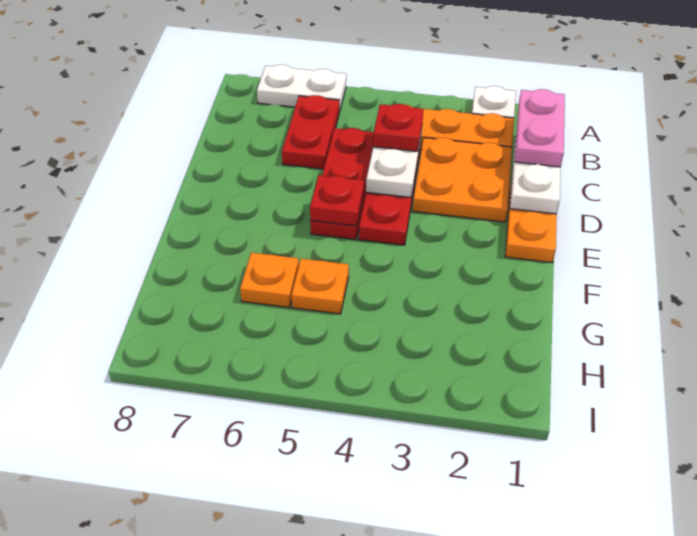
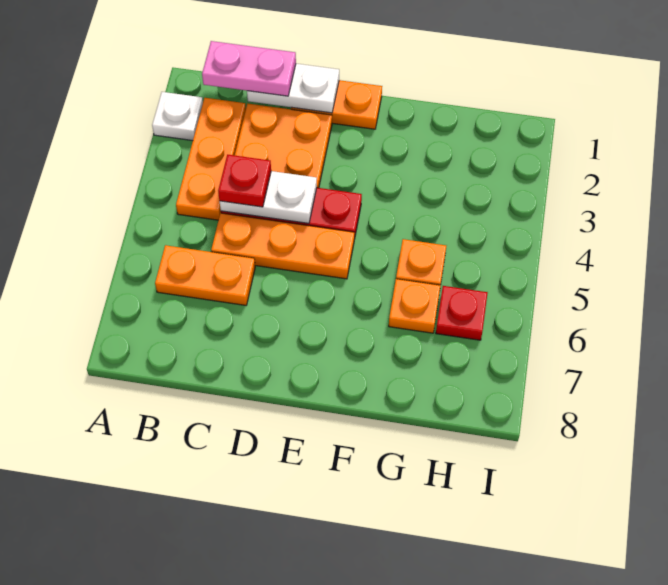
white 1x2 plate [257,65,346,112] -> none
red 1x2 plate [282,95,339,169] -> orange 1x2 plate [155,245,255,305]
red 1x3 plate [310,128,374,239] -> orange 1x3 plate [211,213,354,279]
red 1x1 plate [310,175,364,226] -> red 1x1 plate moved to [436,286,488,340]

